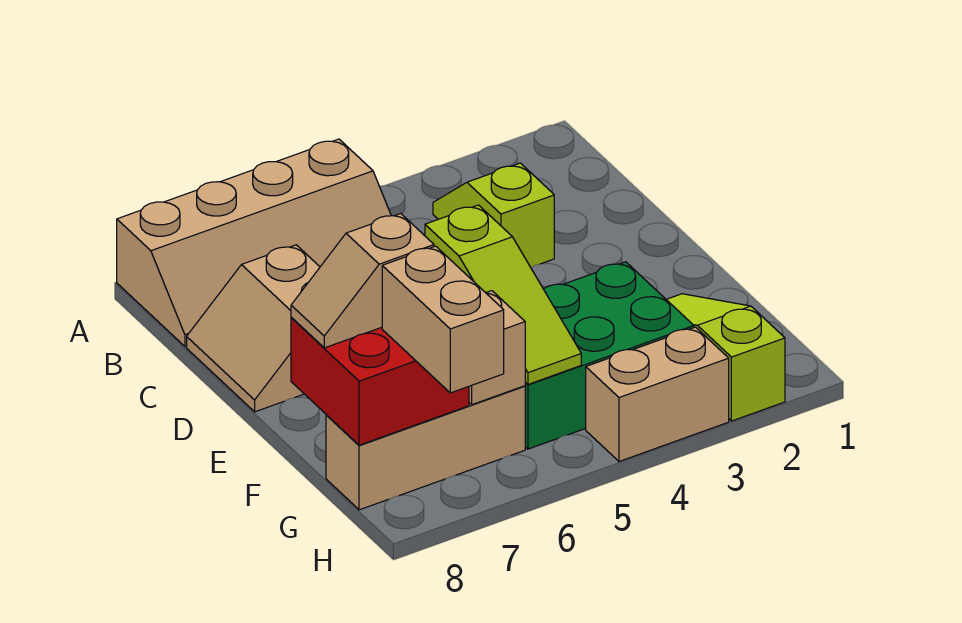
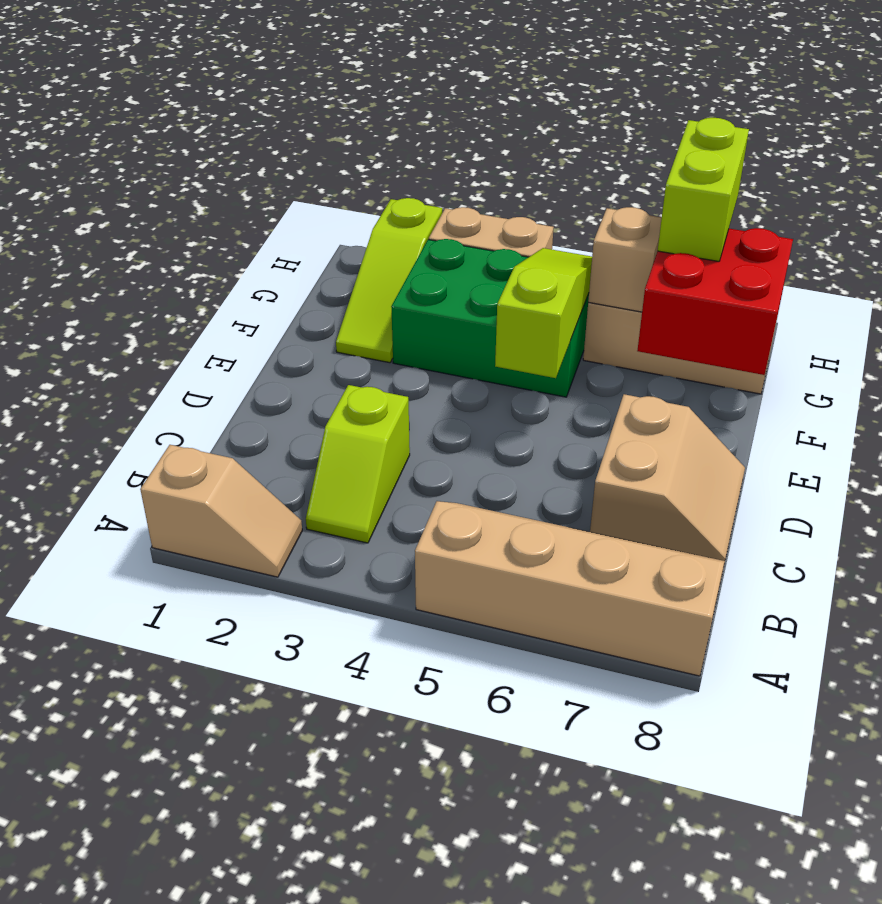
tan 1x2 slope [291,214,434,348] -> tan 1x2 slope moved to [140,445,302,577]
tan 1x2 brick [382,246,504,393] -> lime 1x2 brick [658,118,749,261]

